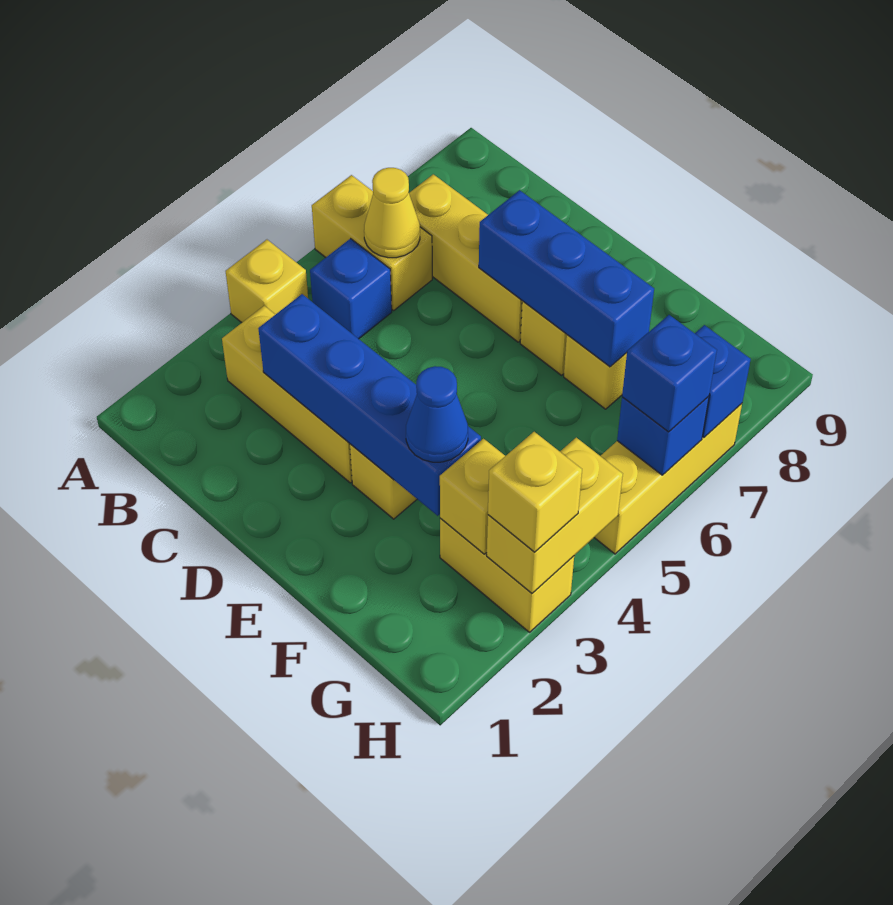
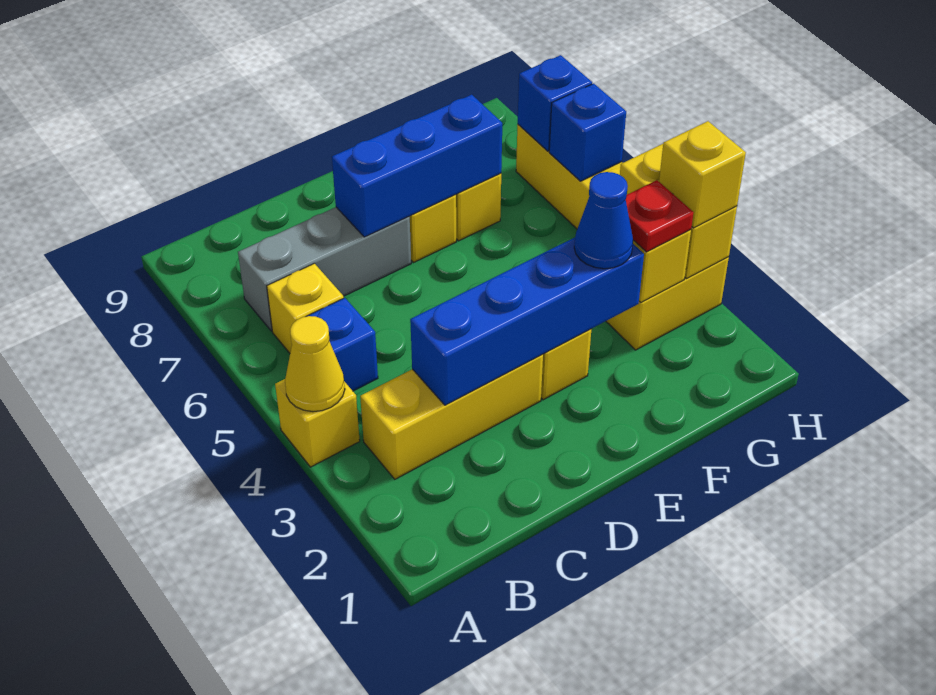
yellow 1x2 brick [312,175,432,310] -> yellow 1x1 brick [267,263,344,353]
yellow 1x1 cone [364,168,420,258] -> yellow 1x1 cone moved to [285,316,345,412]
yellow 1x3 brick [409,174,522,342] -> grey 1x3 brick [238,207,411,331]
none -> red 1x1 plate [626,180,694,252]
blue 1x1 brick [622,315,717,432] -> none

